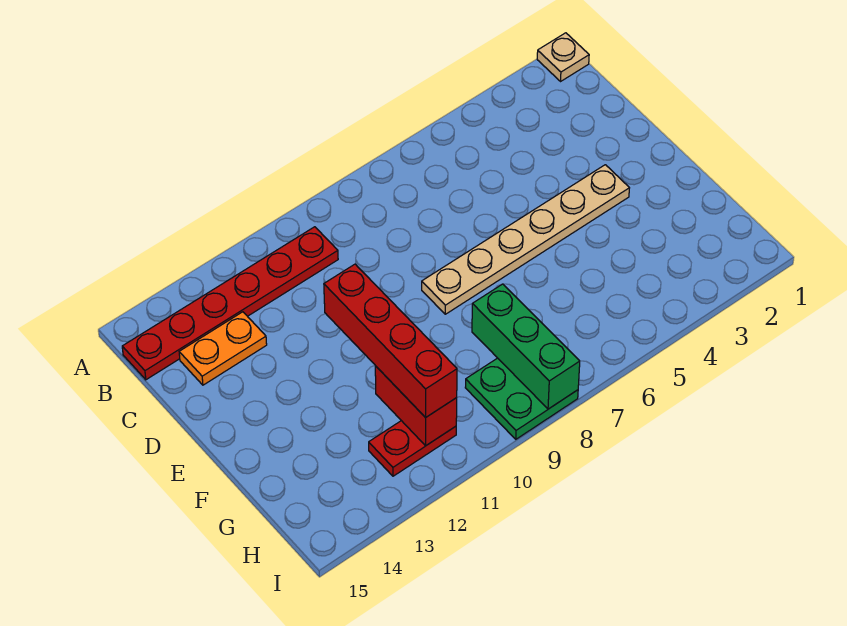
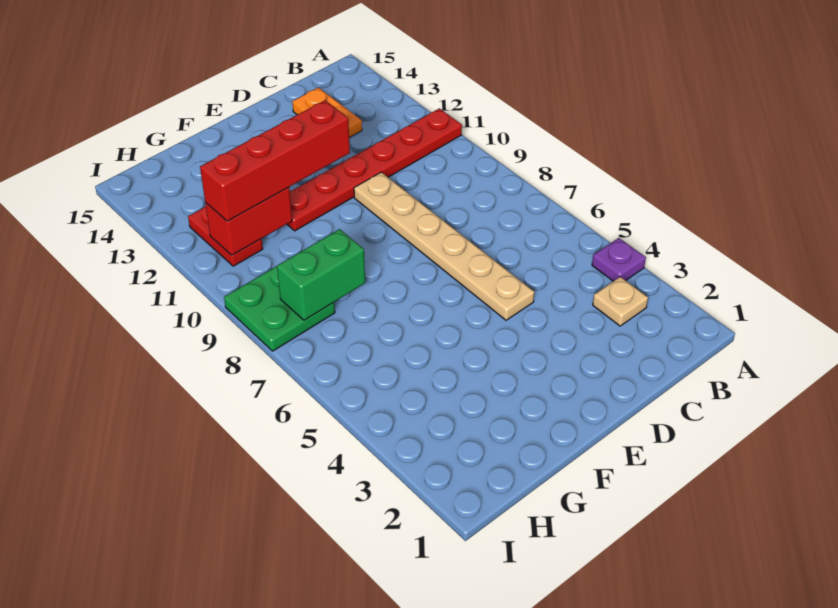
tan 1x1 plate [537,33,589,81] -> tan 1x1 plate moved to [593,277,648,326]
none -> purple 1x1 plate [592,238,646,281]
red 1x6 plate [122,227,338,380] -> red 1x6 plate turned to [287,108,462,231]
tan 1x6 plate [422,165,629,314] -> tan 1x6 plate moved to [354,172,534,320]
green 1x3 brick [472,284,580,409] -> green 1x2 brick [277,229,365,320]

